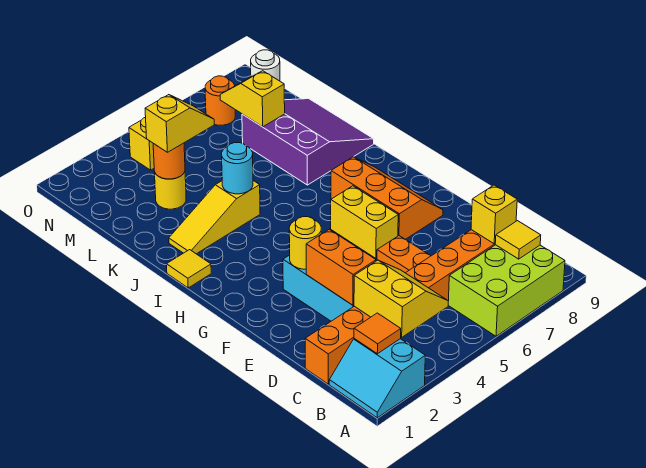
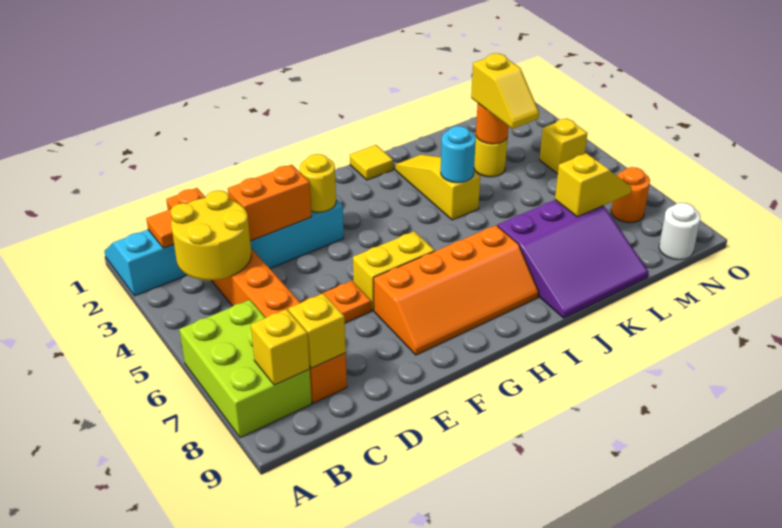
yellow 2x2 slope [354,260,448,337] -> yellow 2x2 round brick [171,190,251,280]
yellow 1x1 tile [495,221,541,259] -> yellow 1x1 brick [251,309,310,385]
orange 2x3 slope [331,157,443,239] -> orange 2x4 slope [374,225,539,355]

